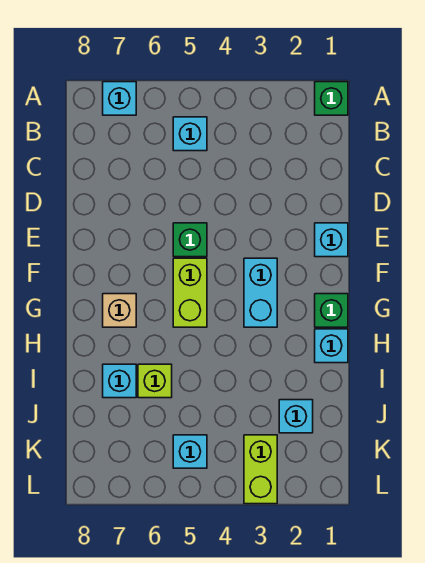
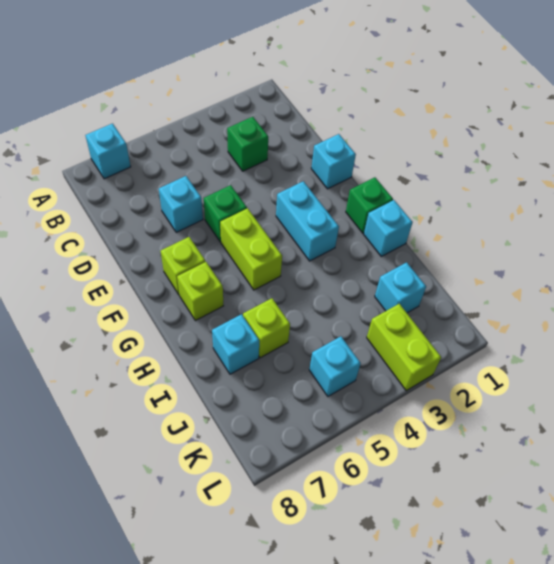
green 1x1 brick [315,82,348,115] -> green 1x1 brick moved to [227,117,268,171]
cyan 1x1 brick [173,117,207,151] -> cyan 1x1 brick moved to [159,176,203,232]
none -> lime 1x1 brick [161,237,205,294]
tan 1x1 brick [103,294,136,327] -> lime 1x1 brick [177,262,223,321]

